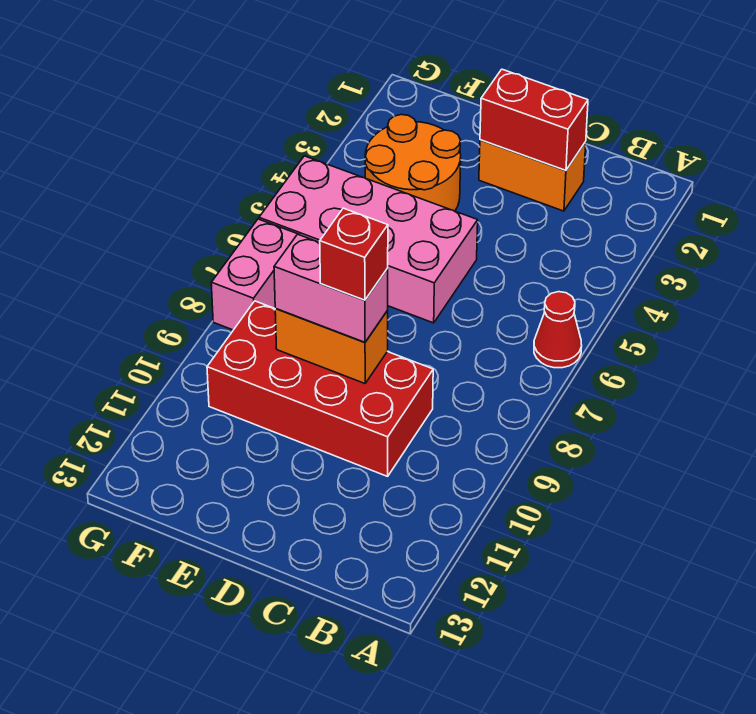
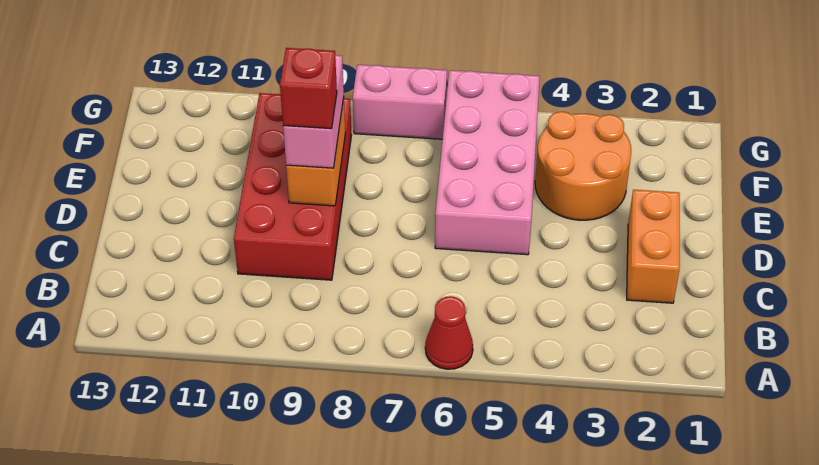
red 1x2 brick [480,69,588,171] -> none

